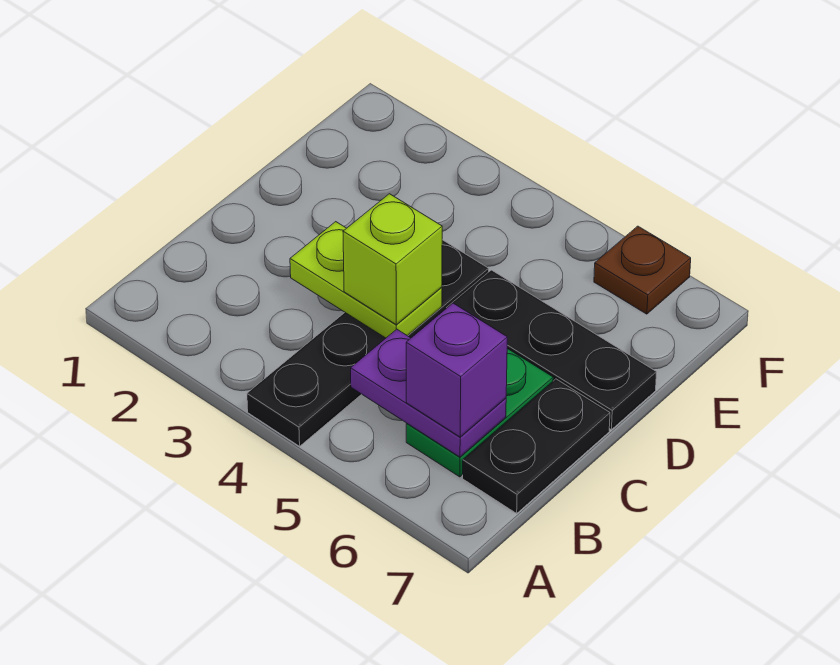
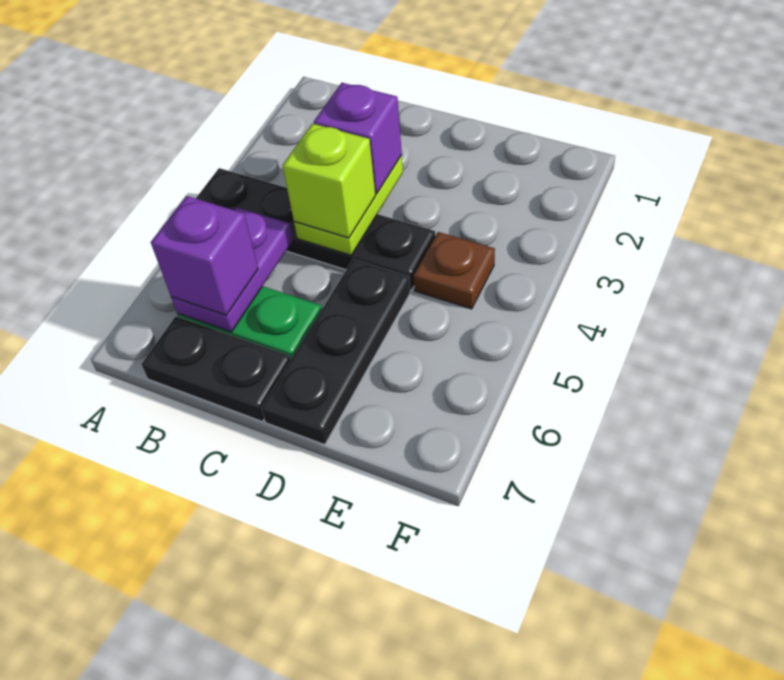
none -> purple 1x1 brick [314,83,402,194]
brown 1x1 plate [594,226,691,314] -> brown 1x1 plate moved to [413,232,495,309]

